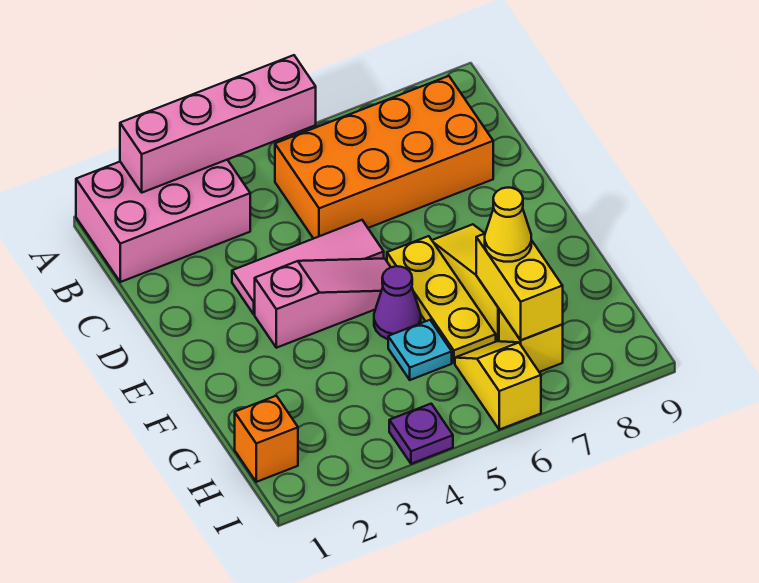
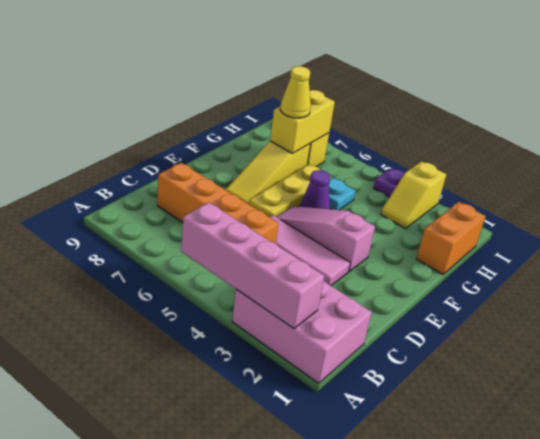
orange 2x4 brick [275,76,493,239] -> orange 1x4 brick [157,163,279,243]
orange 1x1 brick [235,396,298,482] -> orange 1x2 brick [416,202,486,274]
yellow 1x2 slope [455,341,541,430] -> yellow 1x2 slope moved to [381,161,446,228]

